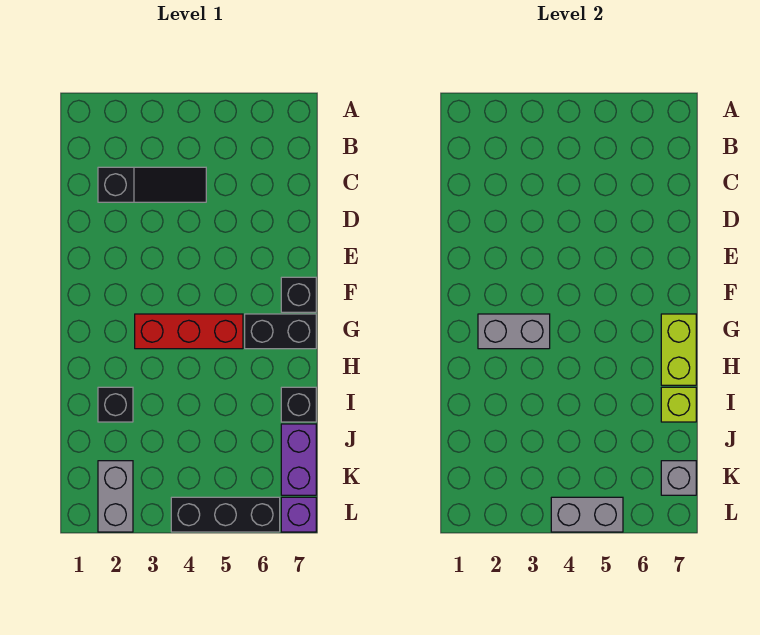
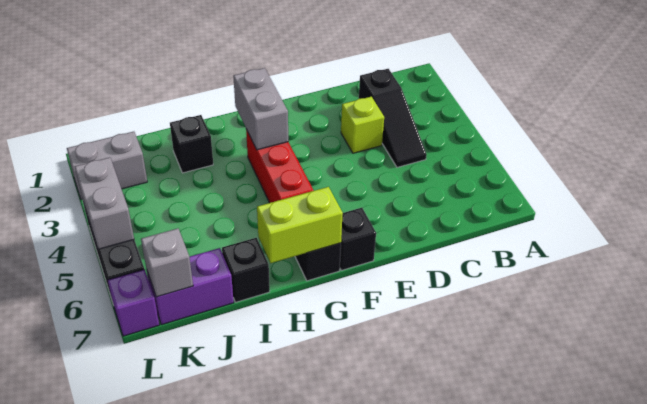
lime 1x1 brick [661,387,696,422] -> lime 1x1 brick moved to [341,97,384,153]

